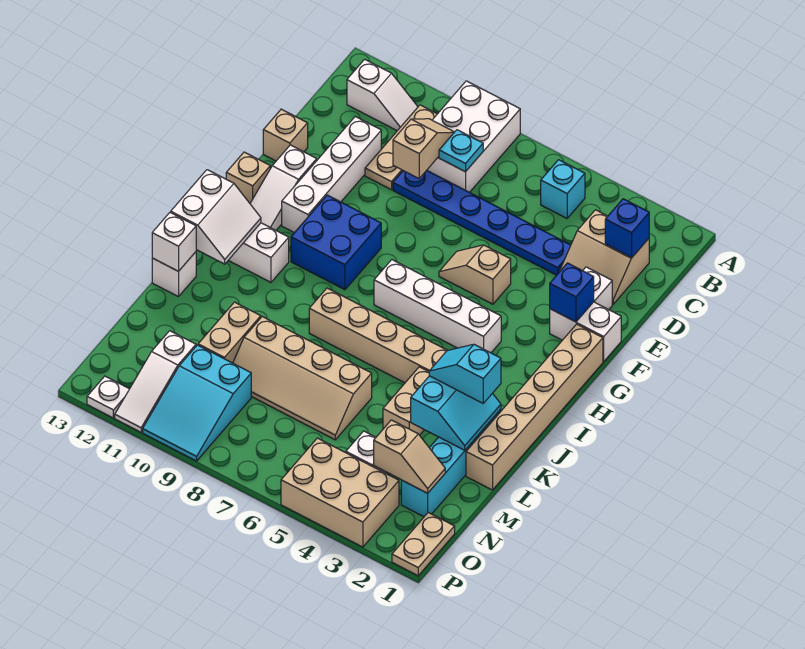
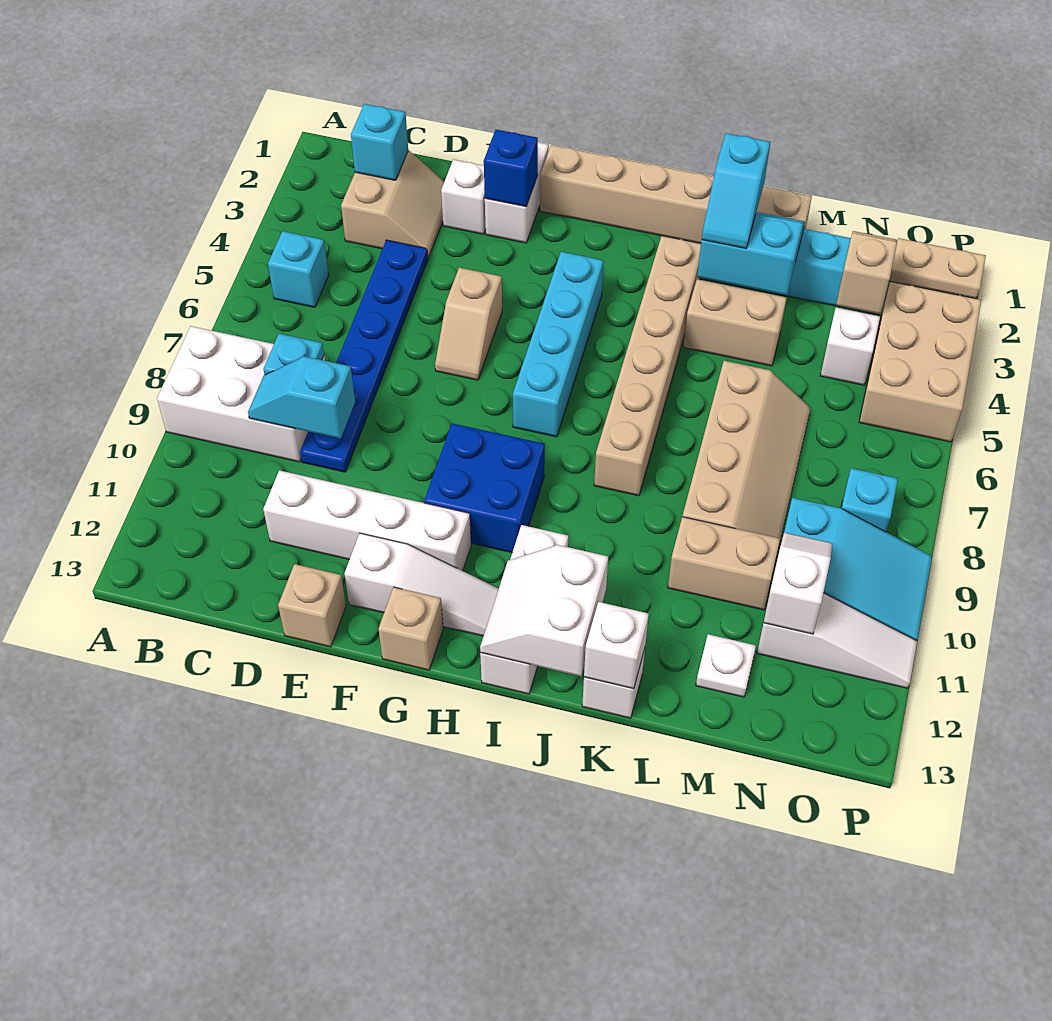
tan 1x3 plate [365,105,437,190] -> none
white 1x2 slope [347,59,418,131] -> white 1x2 slope moved to [764,533,832,634]
blue 1x1 brick [605,199,649,257] -> cyan 1x1 brick [351,104,408,180]
tan 1x2 slope [393,119,454,178] -> cyan 1x2 slope [248,356,355,438]
white 1x4 brick [374,260,501,353] -> cyan 1x4 brick [513,252,604,437]
white 2x2 slope [171,170,261,264] -> white 2x2 slope turned to [480,545,608,676]
none -> cyan 1x1 brick [841,468,898,532]
white 1x1 plate [87,376,129,418] -> white 1x1 plate moved to [696,634,756,697]

